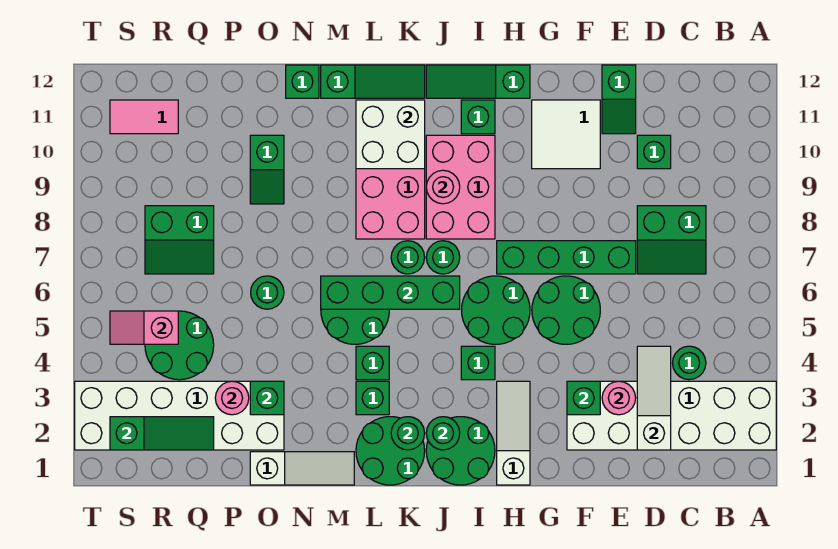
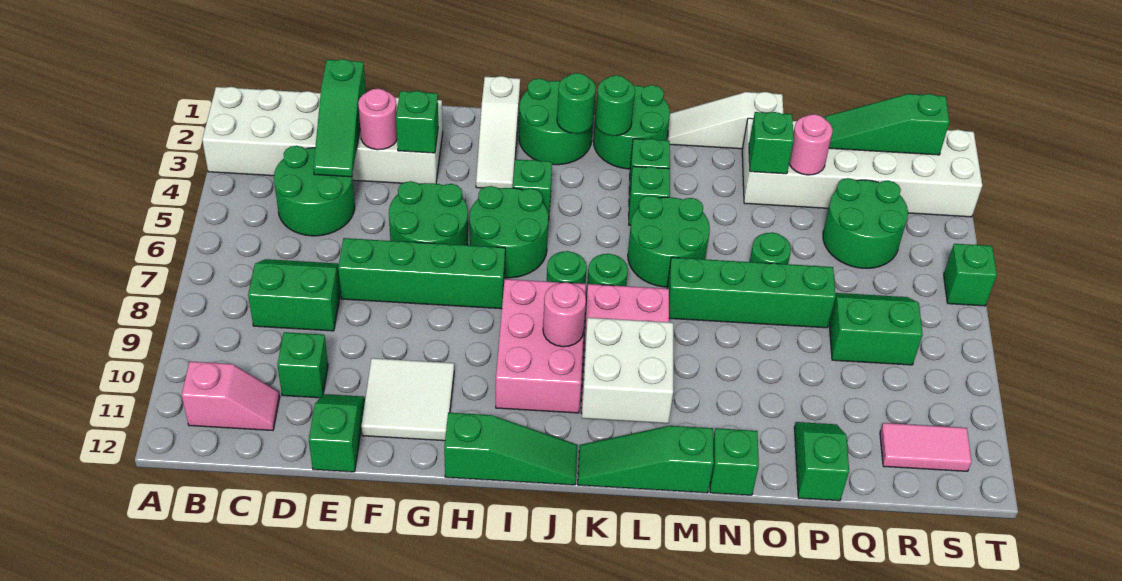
green 1x1 round brick [673,346,706,380] -> green 2x2 round brick [274,146,355,236]
white 1x3 slope [637,346,671,450] -> green 1x3 slope [313,59,366,177]
green 1x1 brick [461,100,495,134] -> green 1x1 brick moved to [944,244,997,306]
green 1x4 brick [321,276,460,309] -> green 1x4 brick moved to [667,257,836,328]
green 1x2 slope [250,135,284,204] -> green 1x2 slope moved to [794,422,849,501]
pink 1x2 slope [110,311,178,344] -> pink 1x2 slope moved to [182,361,280,431]

